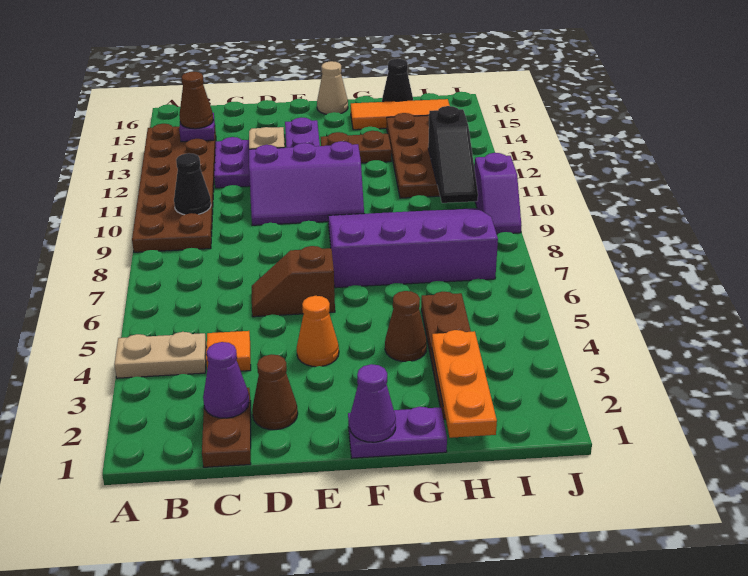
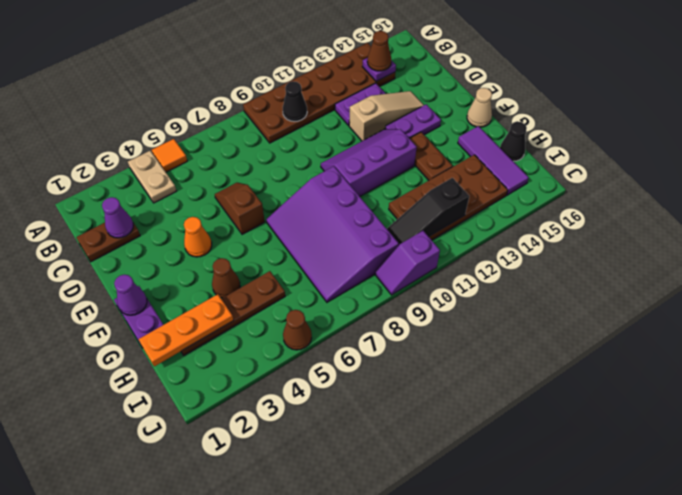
orange 1x1 tile [206,331,251,371] -> orange 1x1 tile moved to [152,139,187,172]
brown 1x1 cone [252,354,298,430] -> brown 1x1 cone moved to [283,310,312,350]
purple 2x3 slope [249,141,364,225] -> purple 2x3 slope turned to [321,129,417,196]
purple 3x4 slope [328,208,498,288] -> purple 3x4 slope turned to [266,166,399,302]
orange 1x3 tile [351,99,450,130] -> purple 1x3 tile [458,126,529,195]

